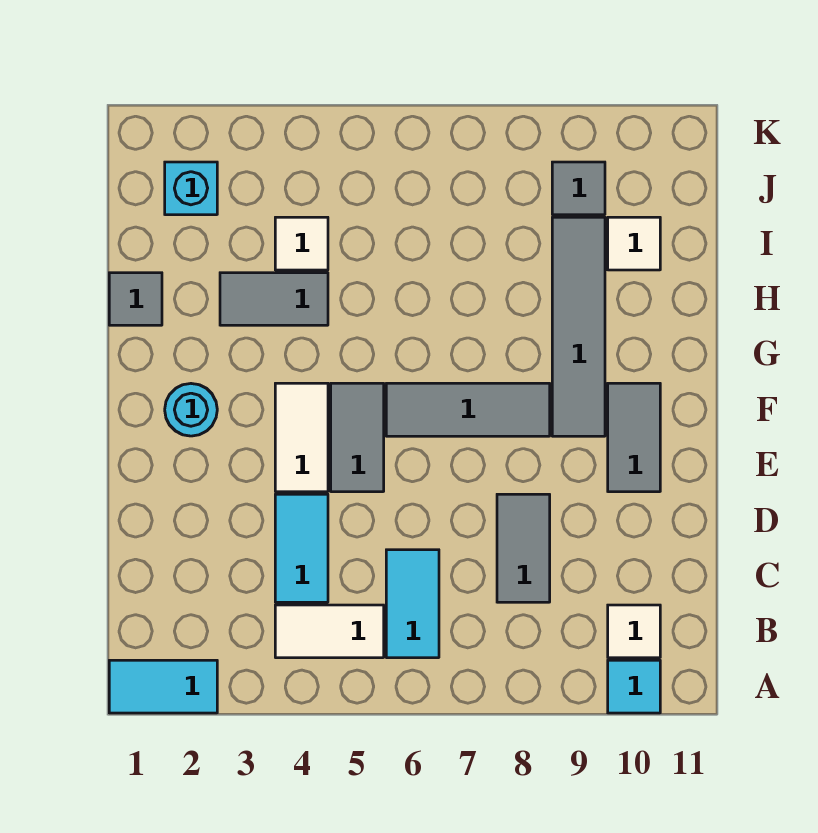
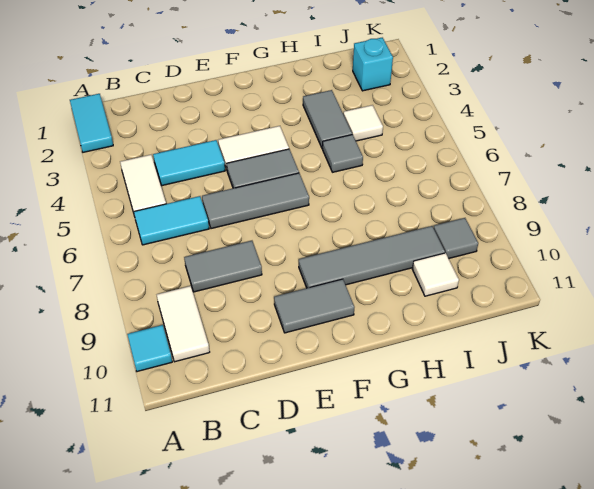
white 1x1 tile [608,605,660,658] -> white 1x2 tile [157,286,210,362]
cyan 1x1 round brick [165,384,217,436] -> none
grey 1x3 tile [386,383,550,436] -> grey 1x3 tile turned to [202,173,309,229]
grey 1x1 tile [109,273,162,325] -> grey 1x1 tile moved to [323,135,363,172]

